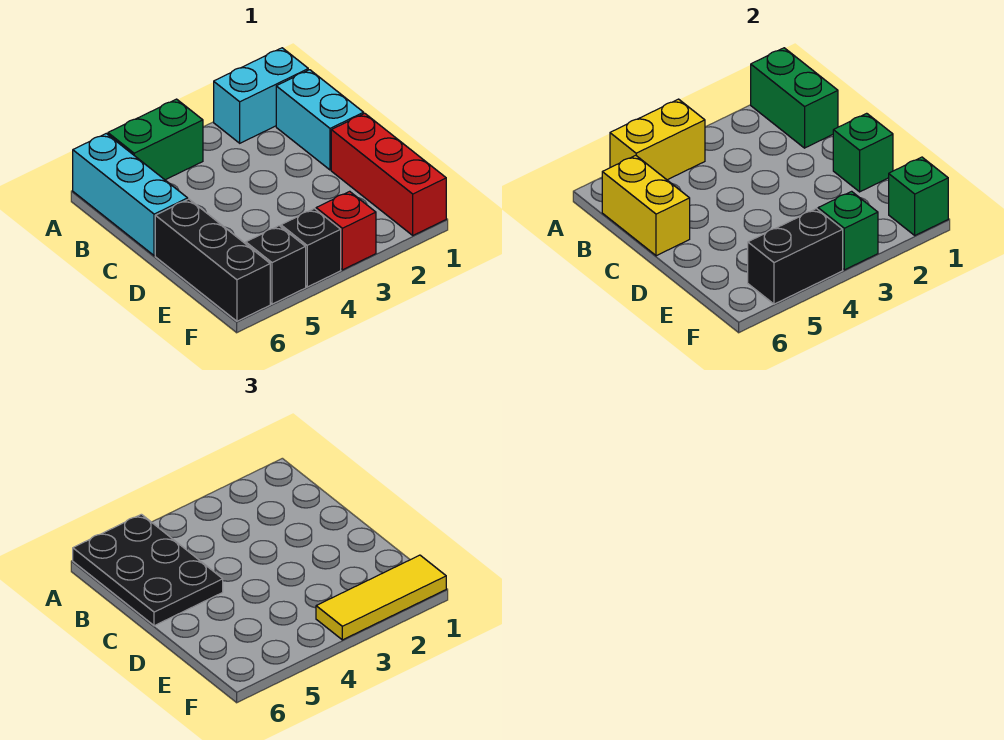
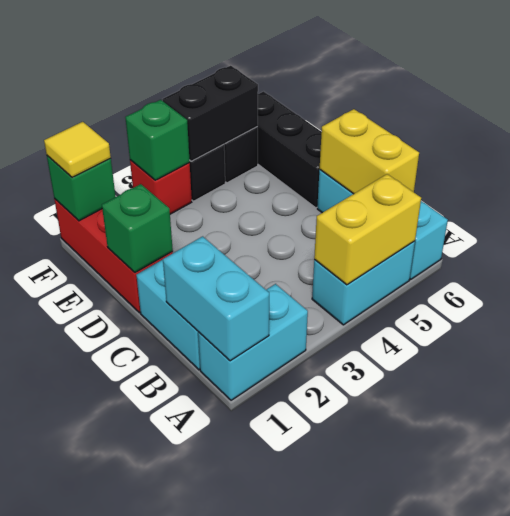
green 1x2 brick [751,48,838,148] -> cyan 1x2 brick [163,236,269,361]
green 1x2 brick [108,99,203,180] -> cyan 1x2 brick [312,241,415,325]
black 2x3 plate [73,514,223,626] -> none
yellow 1x3 tile [316,555,446,640] -> yellow 1x1 tile [44,122,111,177]

